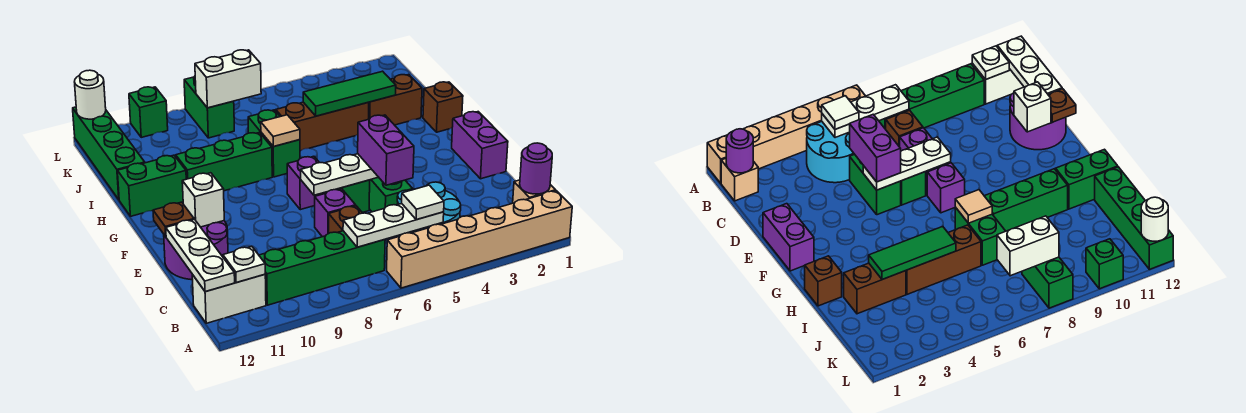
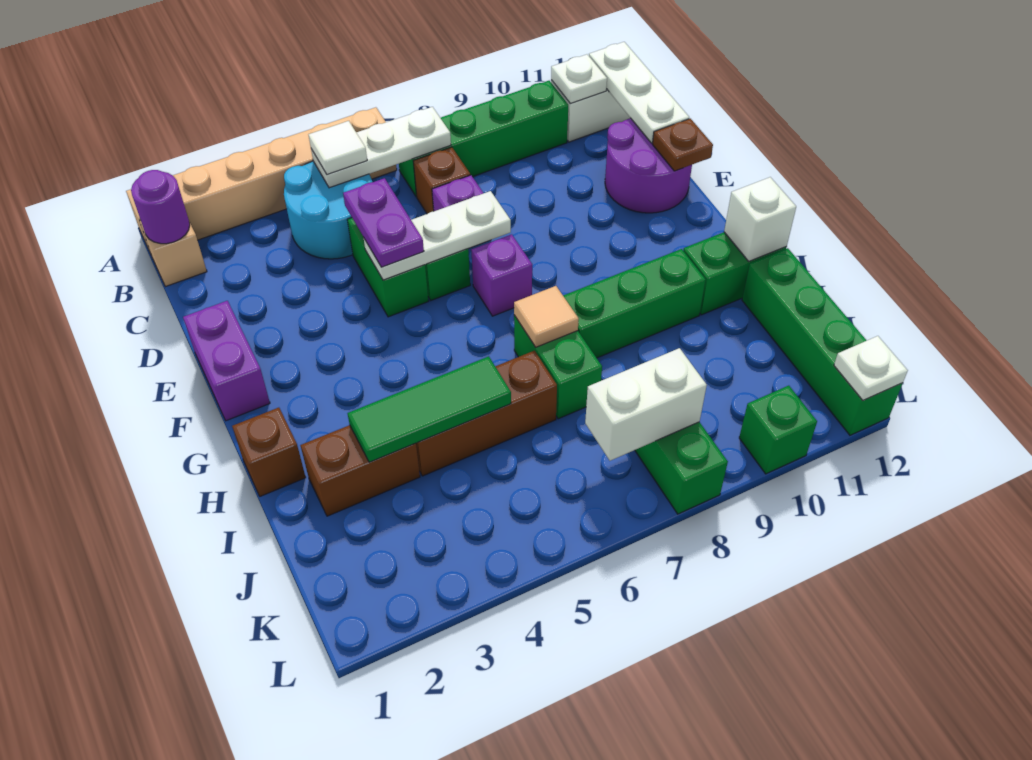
purple 1x2 brick [358,115,414,185] -> purple 1x2 plate [343,178,424,267]
white 1x1 brick [182,173,224,227] -> white 1x1 brick moved to [724,177,796,261]
white 1x1 round brick [75,70,106,119] -> white 1x1 plate [834,336,908,400]

